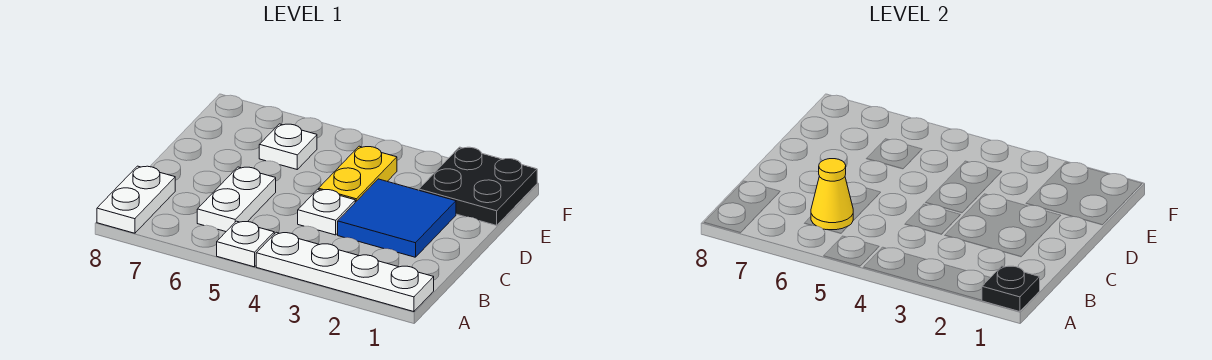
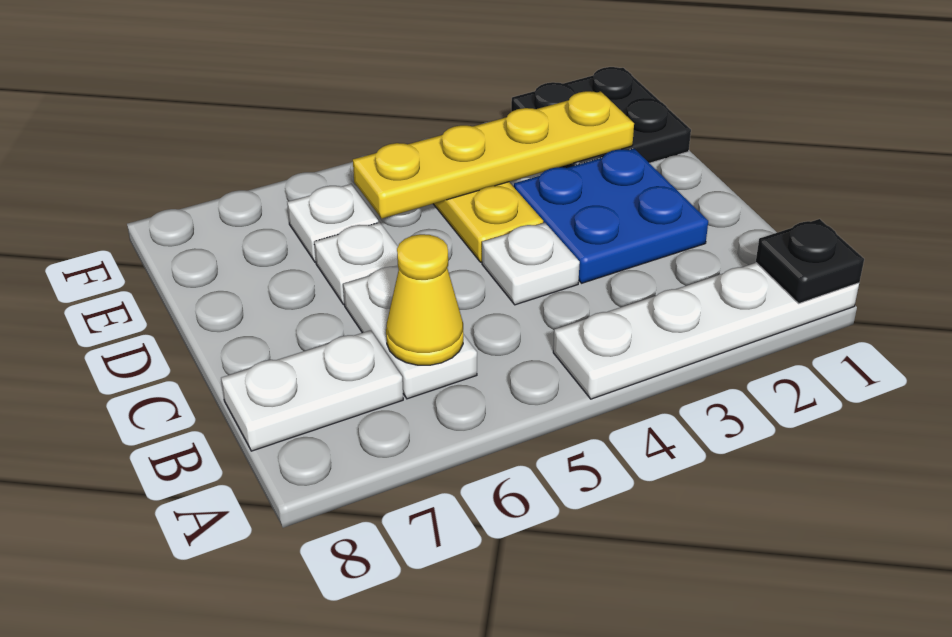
white 1x1 plate [217,221,274,267] -> white 1x1 plate moved to [314,222,398,305]
white 1x2 plate [97,166,175,233] -> white 1x2 plate turned to [221,330,403,451]
blue 2x2 tile [338,179,456,257] -> blue 2x2 plate [514,149,708,283]
none -> yellow 1x4 plate [353,91,634,218]

